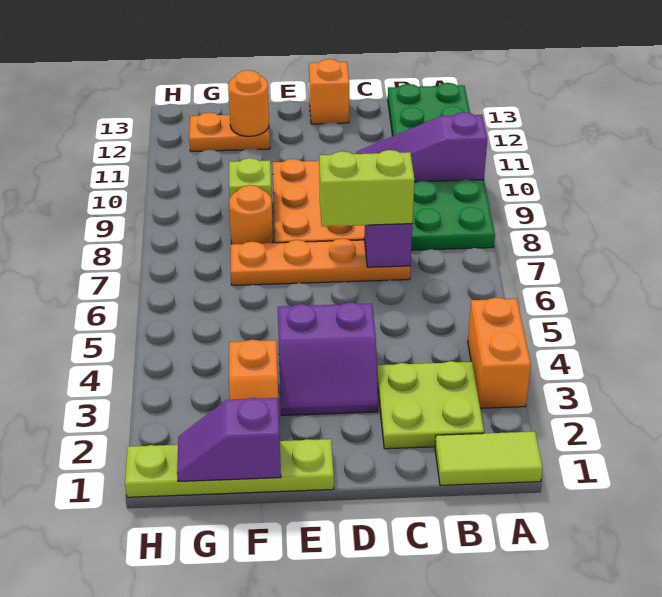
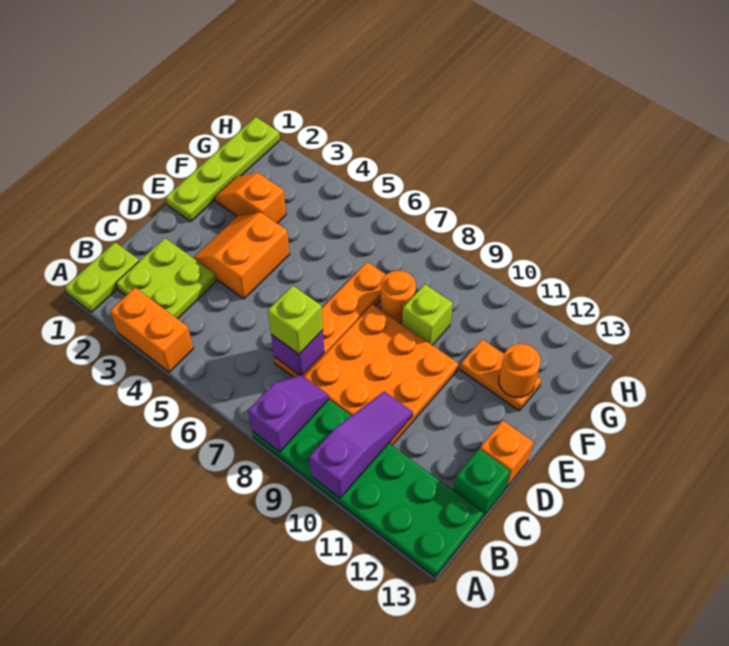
lime 1x2 tile [435,432,543,485] -> lime 1x2 plate [65,242,139,312]
lime 1x2 brick [319,150,414,226] -> lime 1x1 brick [268,286,323,354]
none -> green 1x1 brick [454,449,510,517]
purple 2x2 slope [278,302,378,415] -> orange 2x2 slope [193,212,290,299]
purple 1x2 slope [177,398,281,481] -> purple 1x2 slope moved to [248,375,329,452]
orange 1x2 plate [189,112,270,151] -> orange 1x2 plate turned to [460,339,542,411]

